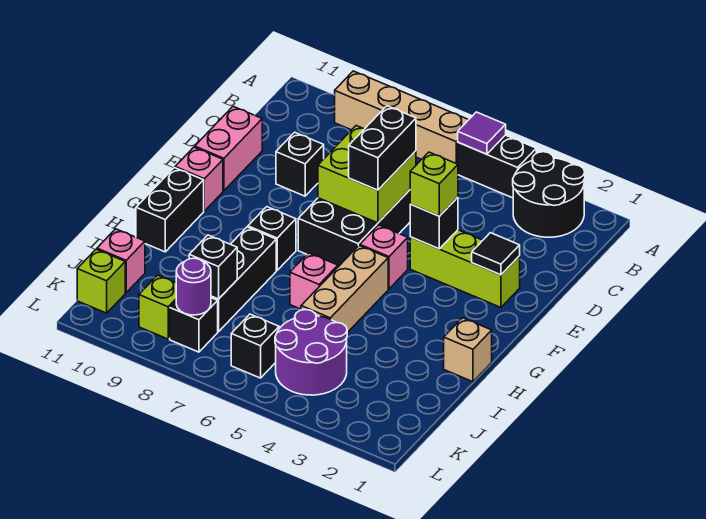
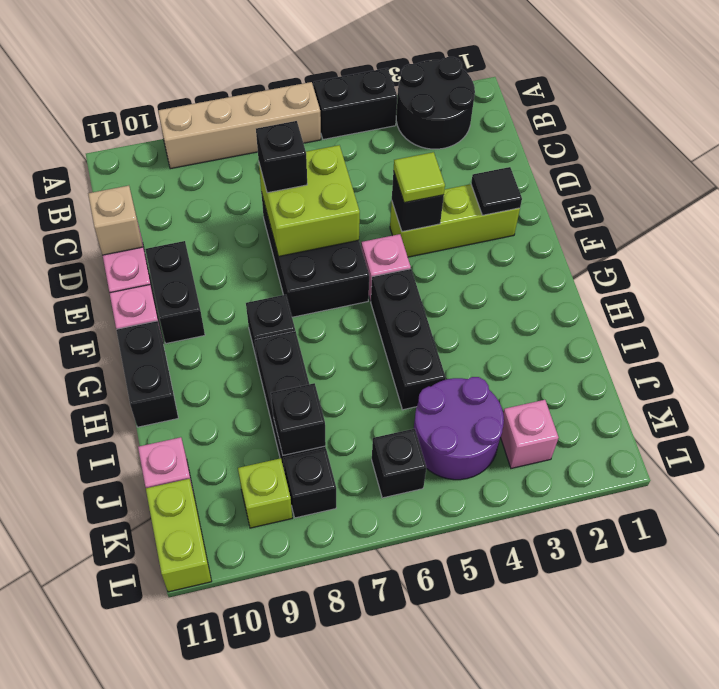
purple 1x1 tile [458,112,506,154] -> none
black 1x2 brick [349,106,416,190] -> black 1x2 brick moved to [145,241,205,344]
black 1x1 brick [276,132,324,196] -> black 1x1 brick moved to [256,121,307,193]
lime 1x1 brick [410,152,458,216] -> lime 1x1 tile [394,152,445,203]
tan 1x3 brick [301,246,388,333] -> black 1x3 brick [371,269,446,410]
tan 1x1 brick [444,318,492,382] -> tan 1x1 brick moved to [88,186,143,255]
pink 1x1 brick [290,253,338,309] -> pink 1x1 brick moved to [501,400,559,468]
purple 1x1 round brick [176,258,211,315] -> none
lime 1x1 brick [77,249,125,313] -> lime 1x2 brick [146,479,212,592]

